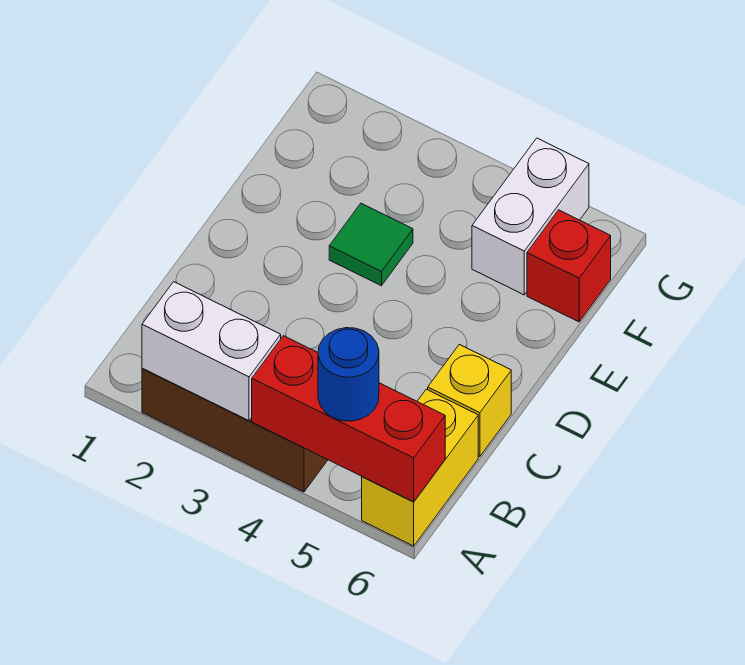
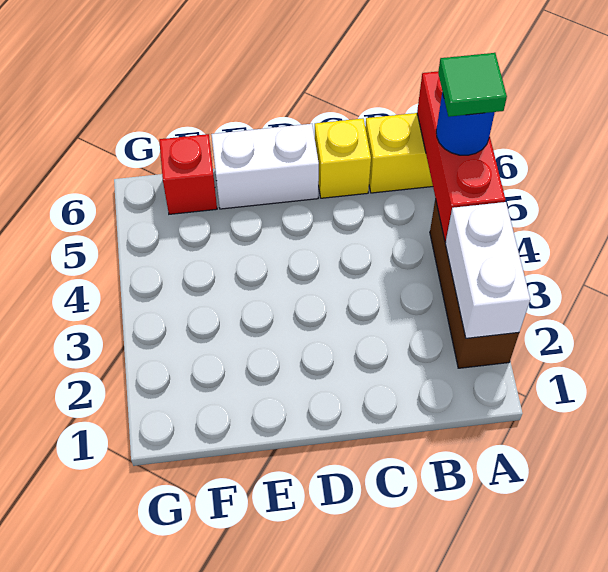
green 1x1 tile [329,203,413,286] -> green 1x1 tile moved to [438,53,507,117]
white 1x2 brick [472,138,589,295] -> white 1x2 brick moved to [211,124,319,209]

